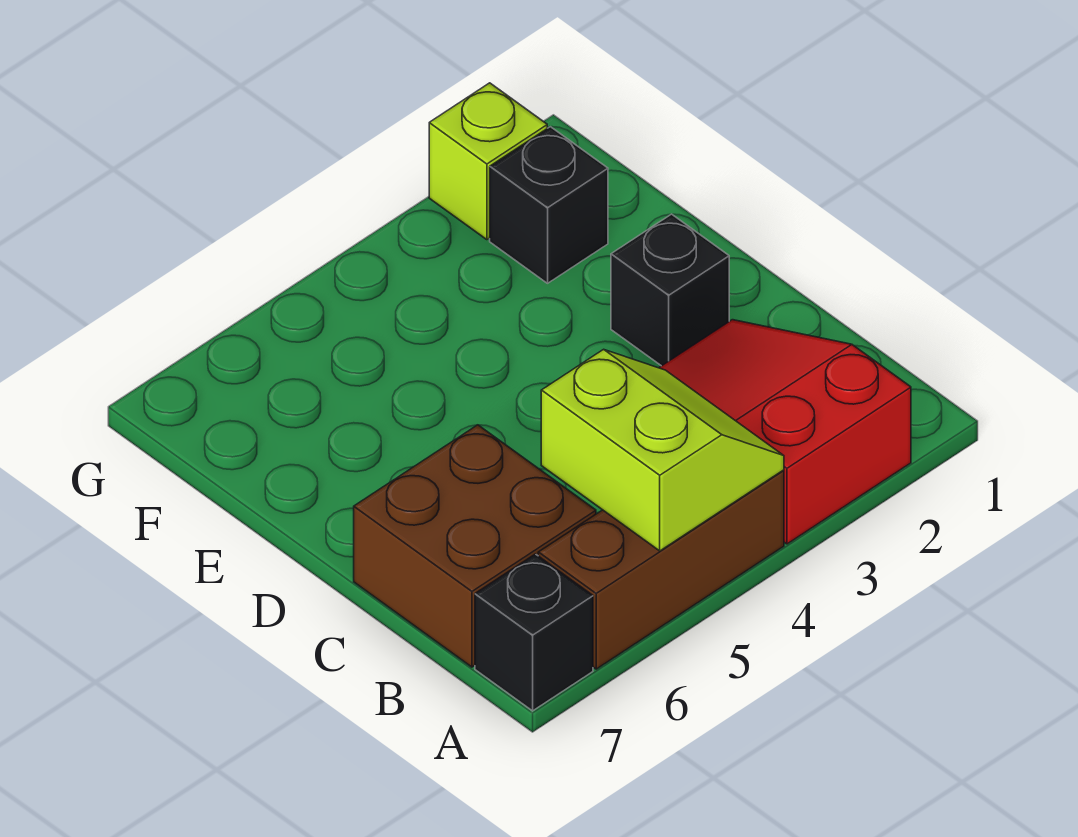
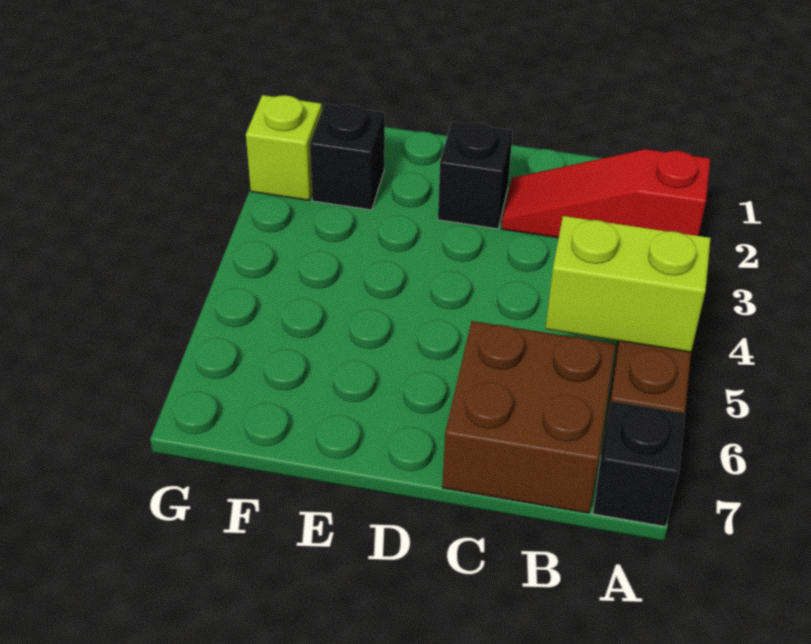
red 2x3 slope [659,320,911,544] -> red 1x3 slope [502,149,710,238]

